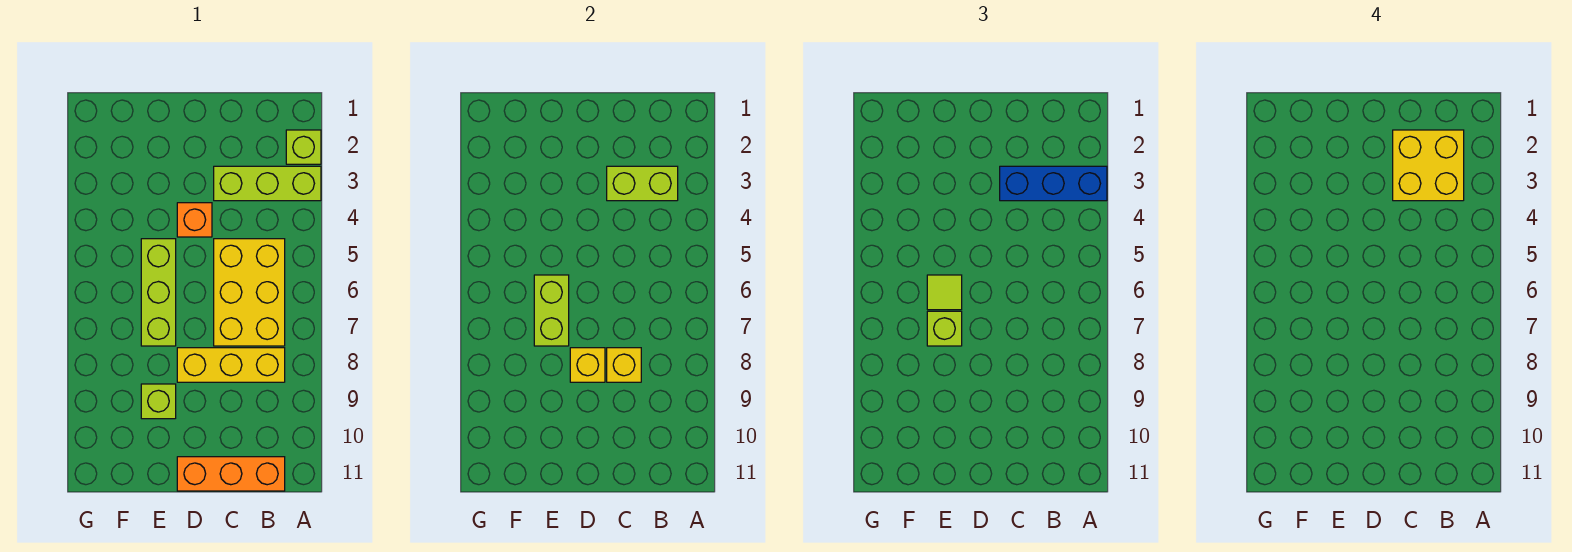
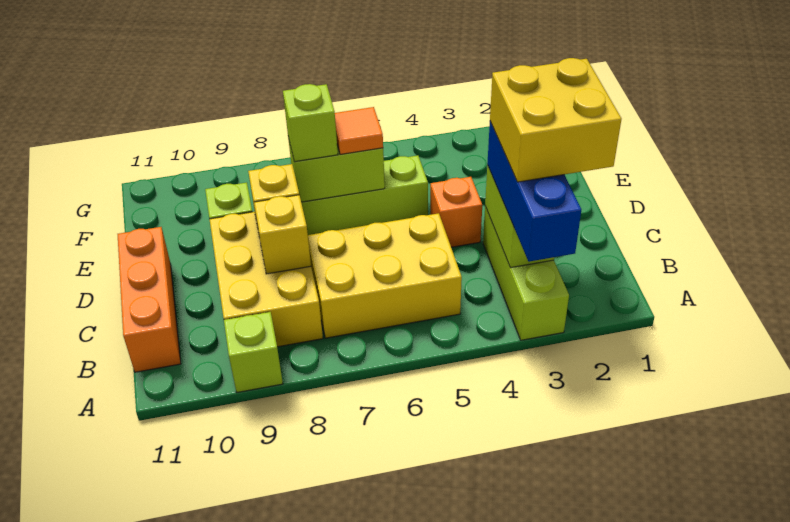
lime 1x1 brick [286,130,321,164] -> lime 1x1 brick moved to [224,312,283,392]
yellow 1x3 brick [177,348,285,382] -> yellow 2x3 brick [209,212,323,347]
lime 1x1 tile [927,275,962,310] -> orange 1x1 tile [335,107,383,154]

